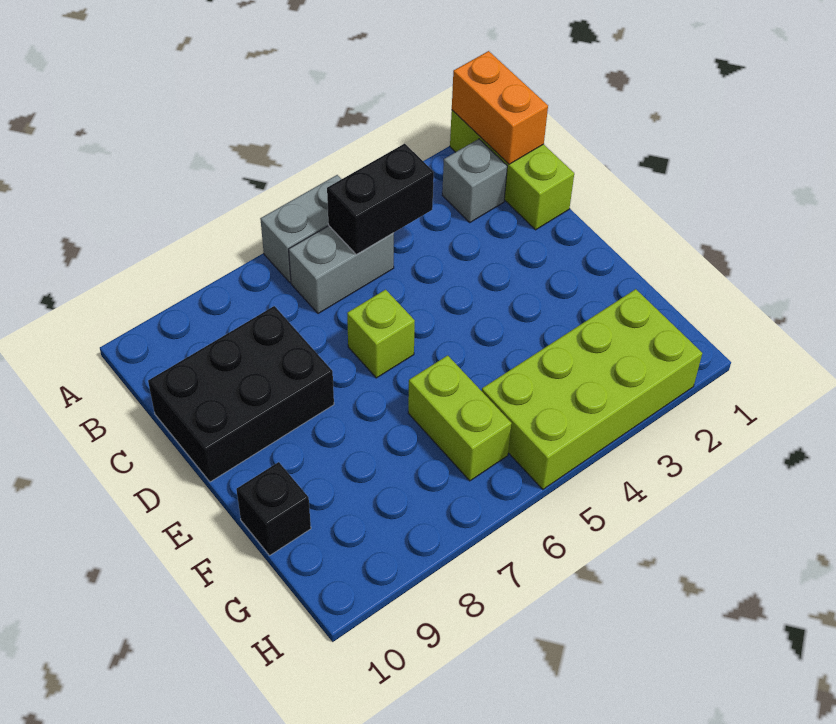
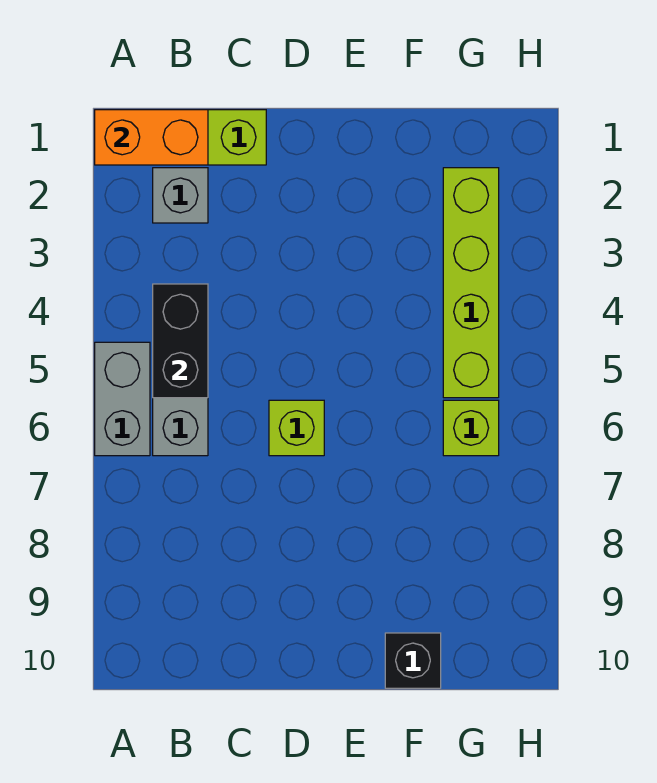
black 2x3 brick [148,306,334,482] -> none
lime 1x2 brick [408,355,512,481] -> lime 1x1 brick [443,400,499,456]
lime 2x4 brick [482,289,702,489] -> lime 1x4 brick [443,168,499,398]

